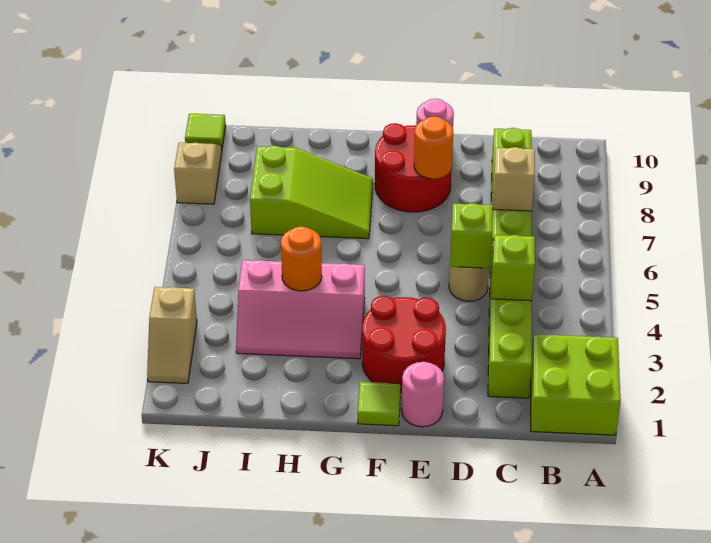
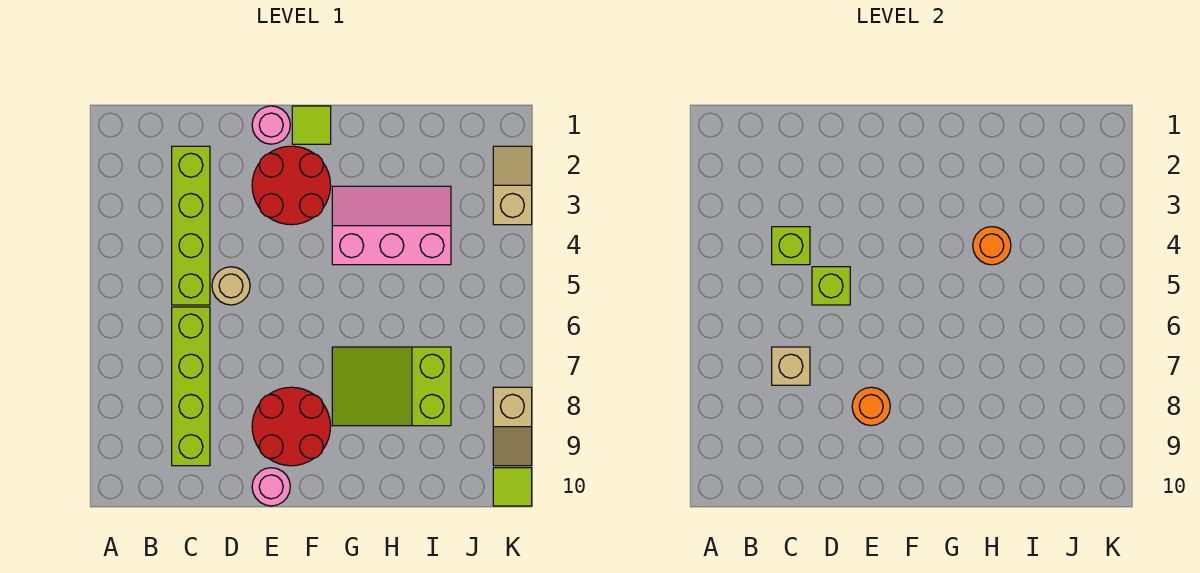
lime 2x2 brick [531,334,620,435] -> none

